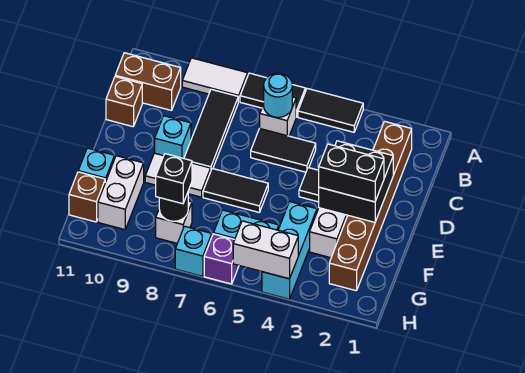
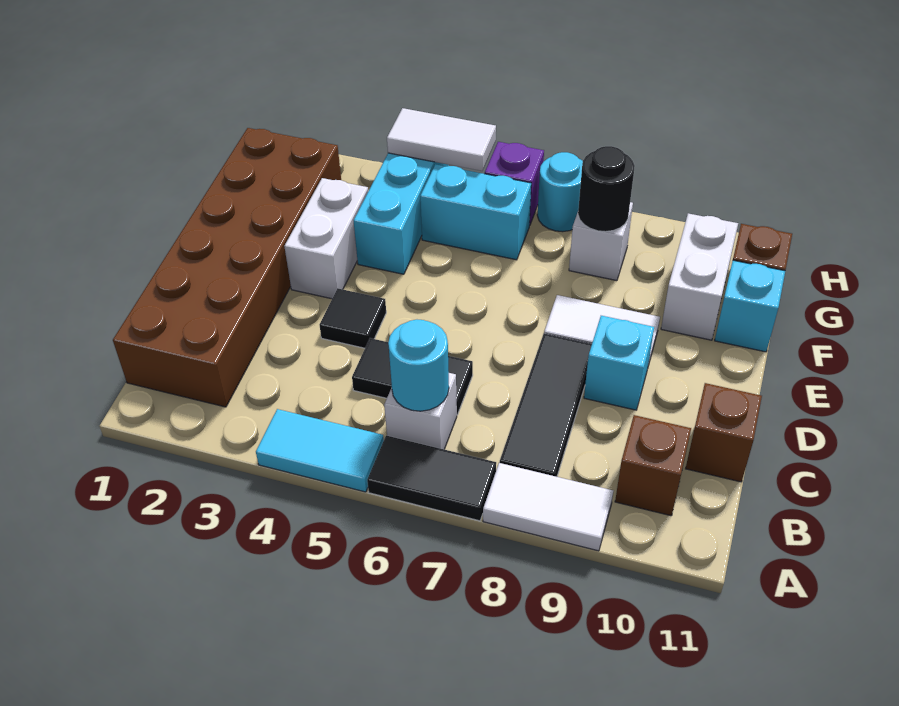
black 1x2 tile [298,89,363,132] -> cyan 1x2 tile [256,409,384,492]
brown 1x6 brick [329,121,412,291] -> brown 2x6 brick [113,128,341,407]
brown 1x2 brick [115,53,181,110] -> brown 1x1 brick [615,415,691,516]
black 2x2 brick [319,141,393,222] -> none
black 1x2 brick [319,144,384,202] -> none
black 1x2 tile [203,169,268,212] -> none
black 1x1 brick [156,154,192,204] -> none
white 1x2 brick [233,221,298,279] -> white 1x2 tile [387,108,496,171]
cyan 1x1 brick [175,226,212,276] -> cyan 1x1 round brick [537,152,583,232]

